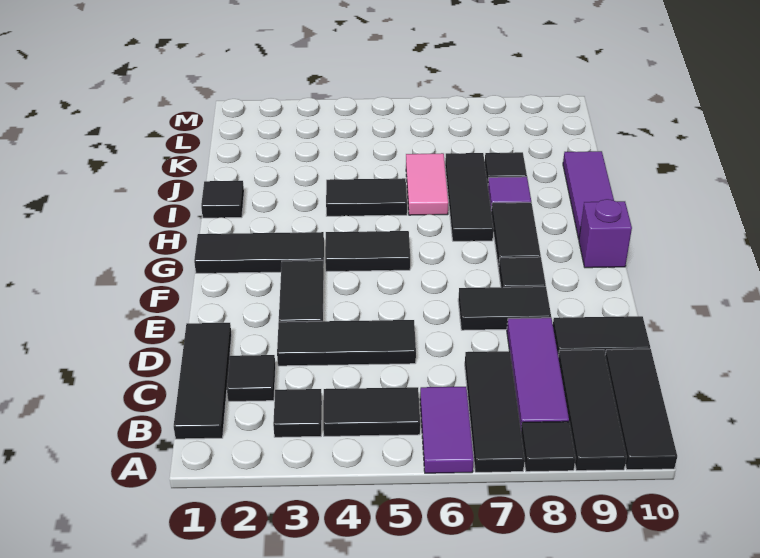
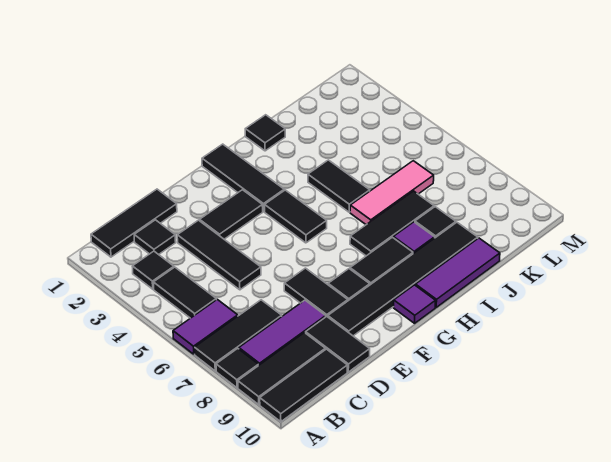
none -> black 1x6 tile [328,222,478,336]
purple 1x1 brick [579,199,632,268] -> purple 1x1 tile [394,285,435,323]
pink 1x2 tile [406,153,449,215] -> pink 1x3 tile [350,161,434,225]

